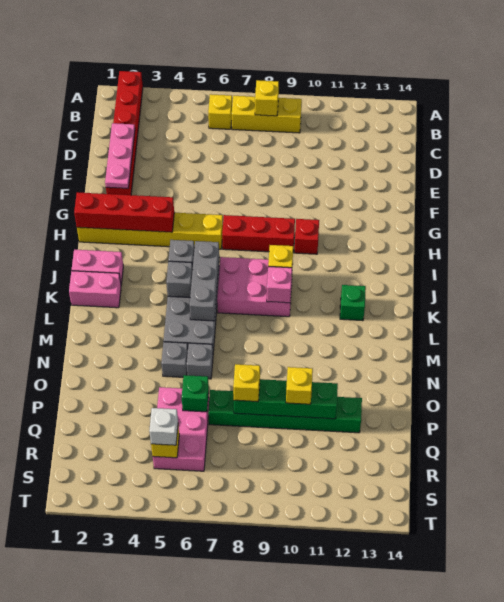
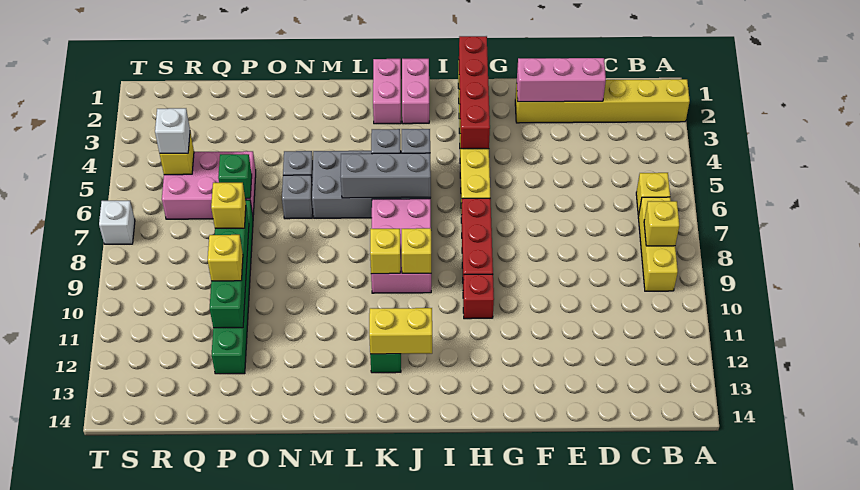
red 1x6 brick [106,71,143,195] -> yellow 1x6 brick [515,79,690,123]
pink 1x3 plate [105,123,135,188] -> pink 1x3 brick [517,58,606,102]
none -> yellow 1x2 brick [369,308,432,354]
pink 1x1 brick [267,266,292,303] -> yellow 1x1 brick [370,229,400,274]
none -> white 1x1 brick [99,201,135,244]

